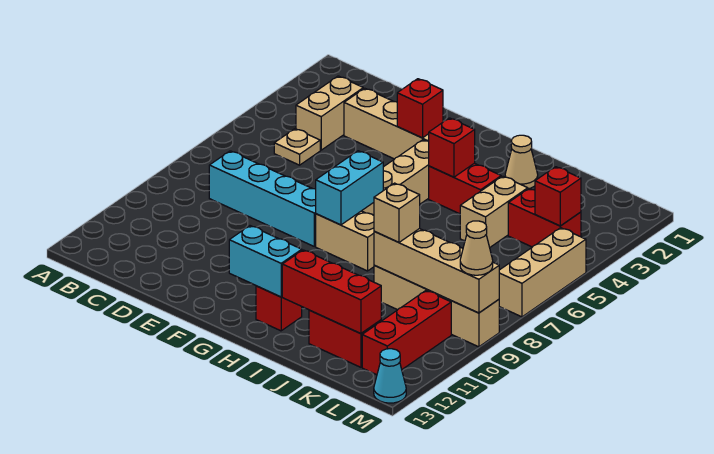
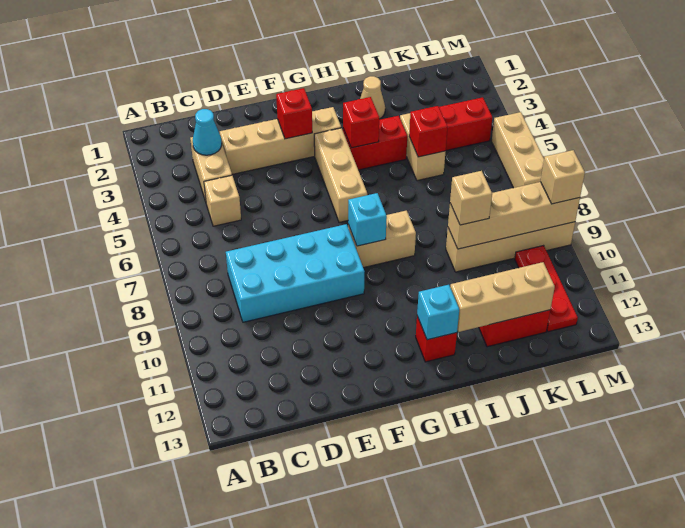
tan 1x1 plate [274,129,320,165] -> tan 1x1 brick [204,175,241,226]
cyan 1x4 brick [209,151,316,247] -> cyan 2x4 brick [226,224,365,322]
cyan 1x2 brick [316,151,383,225] -> cyan 1x1 brick [348,193,387,246]
cyan 1x2 brick [229,226,302,297] -> cyan 1x1 brick [417,285,459,340]
red 1x3 brick [282,250,381,334] -> tan 1x3 brick [450,262,555,332]
red 1x1 brick [535,167,581,226] -> red 1x1 brick moved to [409,106,447,157]
red 1x3 brick [362,291,451,375] -> red 1x3 plate [515,246,578,332]
tan 1x1 cone [460,221,493,275] -> tan 1x1 brick [541,150,585,204]
cyan 1x1 cone [374,349,406,403] -> cyan 1x1 cone moved to [193,109,222,155]

